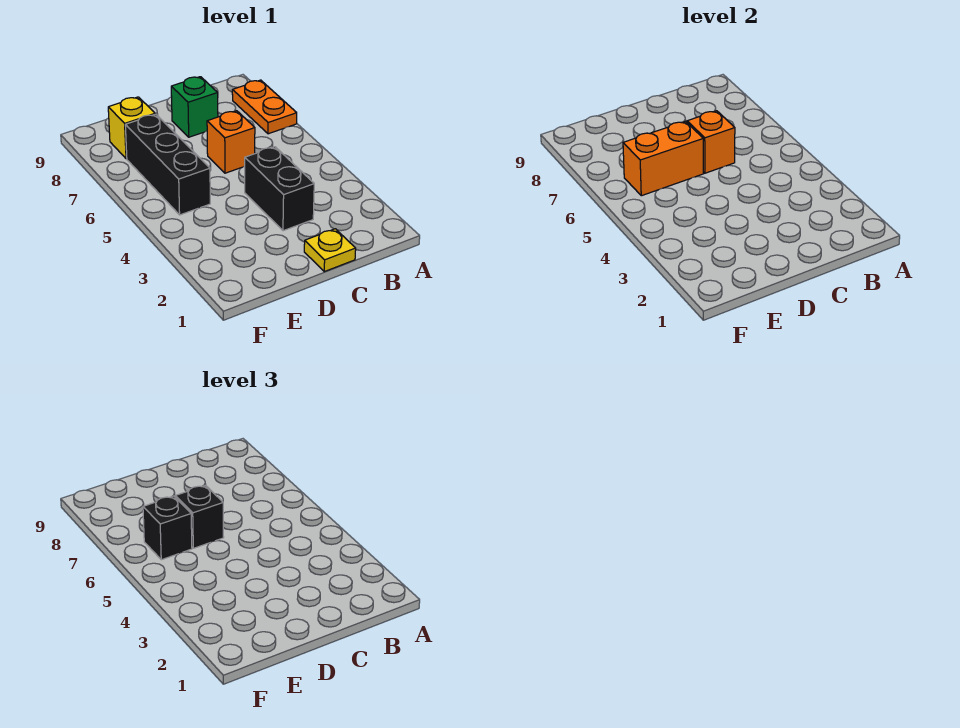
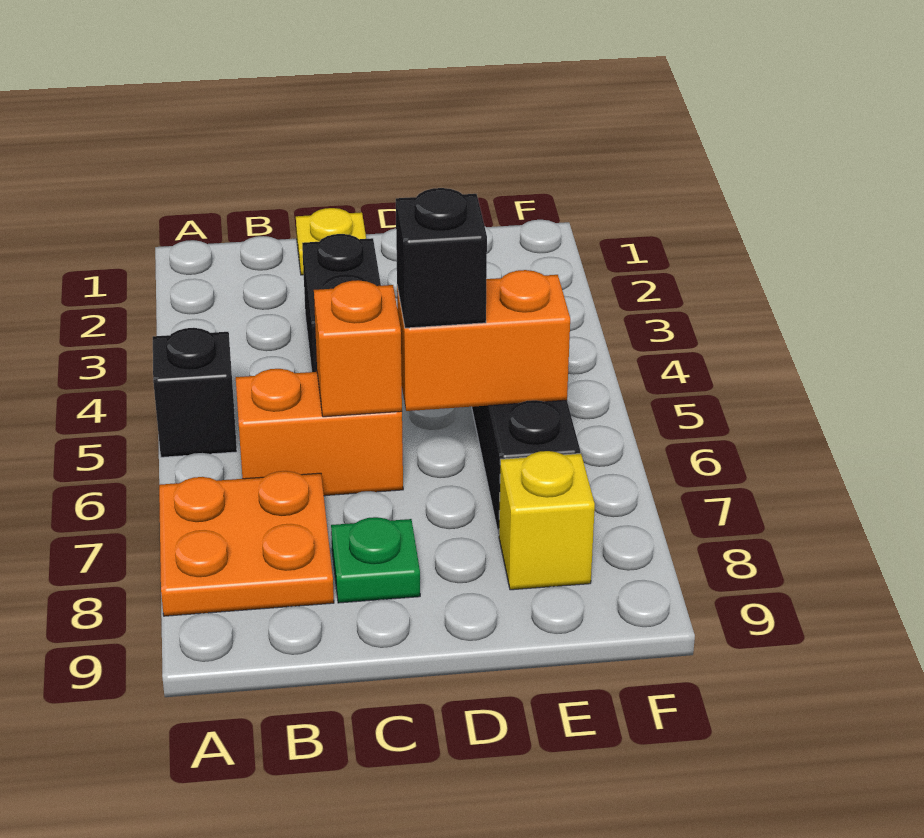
orange 1x2 plate [232,80,297,134] -> orange 2x2 plate [159,471,334,616]
orange 1x1 brick [207,111,255,173] -> orange 1x2 brick [236,369,403,496]
green 1x1 brick [171,77,218,137] -> green 1x1 plate [331,517,420,603]
black 1x1 brick [143,496,192,560] -> black 1x1 brick moved to [153,328,237,457]

